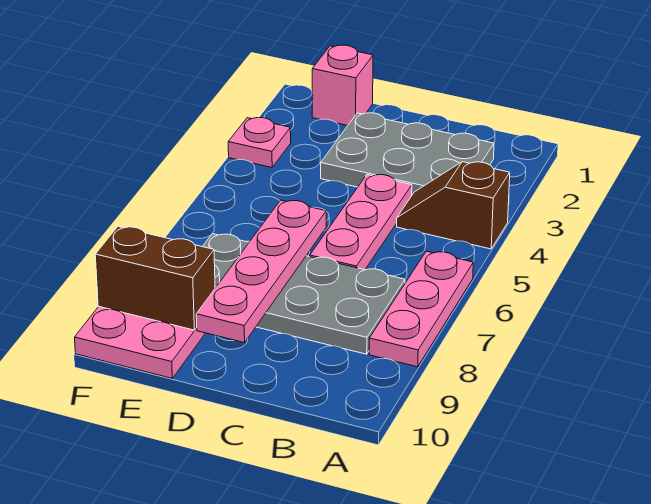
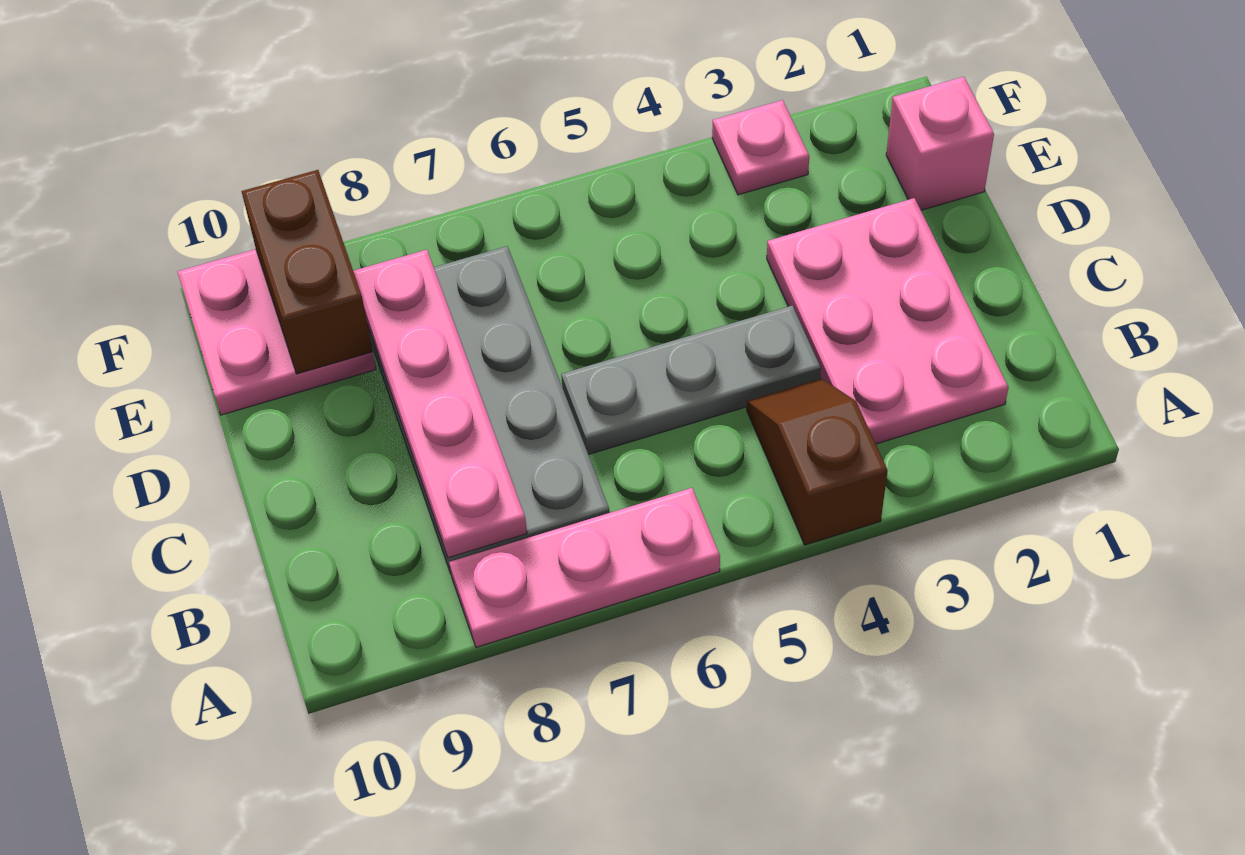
grey 2x3 plate [321,113,494,195] -> pink 2x3 plate [767,198,1009,444]
pink 1x3 plate [310,175,412,270] -> grey 1x3 plate [561,306,821,455]
pink 1x4 plate [196,200,326,343] -> pink 1x4 plate turned to [353,250,527,558]

